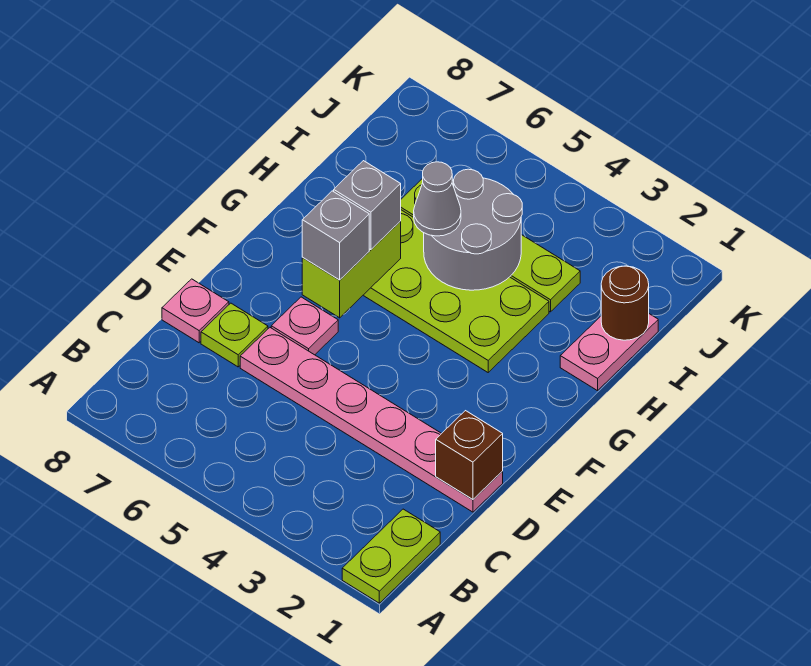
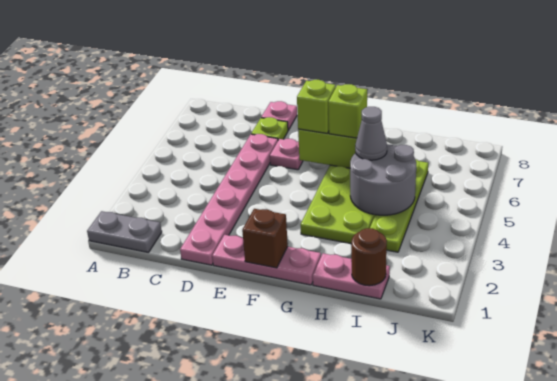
lime 1x2 plate [342,509,440,603] -> grey 1x2 plate [87,211,162,253]
brown 1x1 brick [436,411,503,499] -> brown 1x1 brick moved to [242,209,288,268]
none -> pink 1x3 plate [212,235,321,285]
grey 1x1 brick [302,191,369,280] -> lime 1x1 brick [297,80,336,134]
grey 1x1 brick [334,161,401,250] -> lime 1x1 brick [328,84,367,138]

